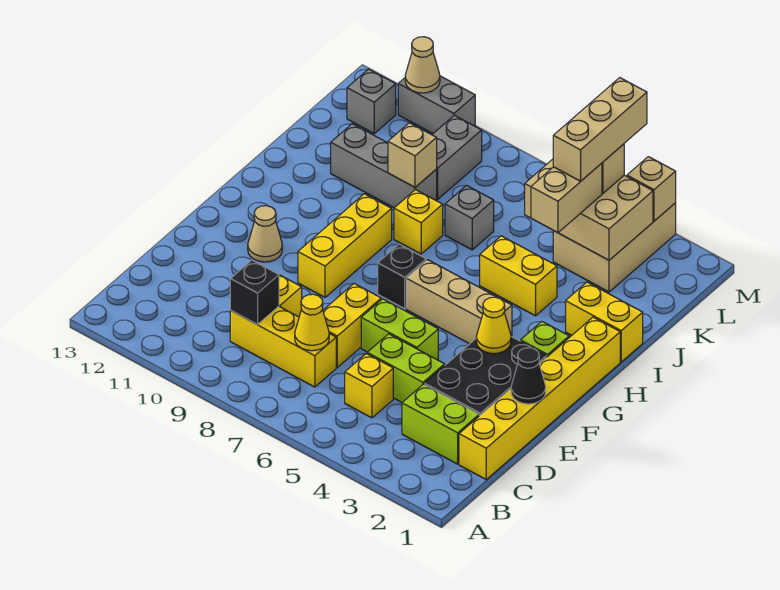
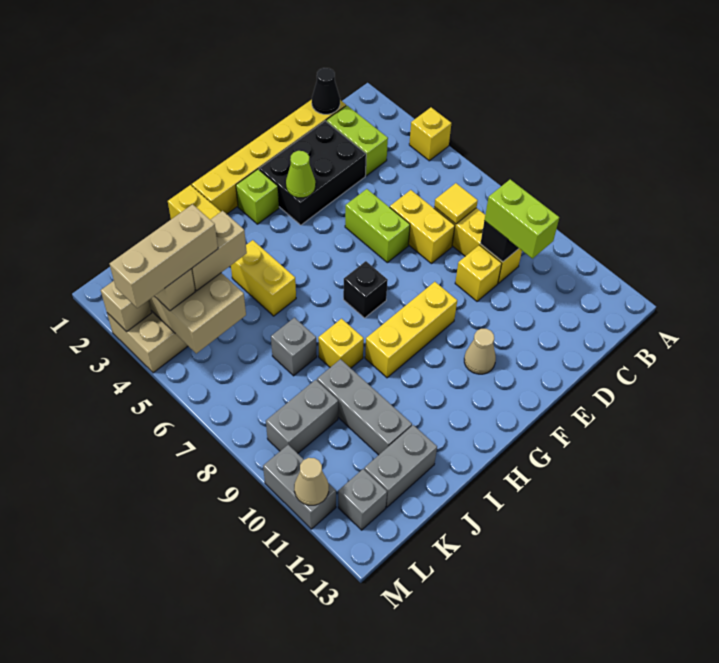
yellow 1x1 brick [345,353,393,418] -> yellow 1x1 brick moved to [409,107,451,161]
yellow 1x1 cone [295,294,329,351] -> yellow 1x1 tile [434,183,478,224]
lime 1x2 brick [367,334,445,402] -> lime 1x2 brick moved to [484,179,559,259]
yellow 1x2 brick [323,284,381,367] -> yellow 1x2 brick turned to [390,190,455,264]
black 1x1 cone [511,348,546,404] -> black 1x1 cone moved to [312,68,340,114]
yellow 1x1 cone [476,297,511,354] -> lime 1x1 cone [286,151,316,198]
tan 1x3 brick [406,260,512,344] -> none
tan 1x1 brick [388,123,437,187] -> none
none -> grey 1x2 brick [364,425,437,507]

